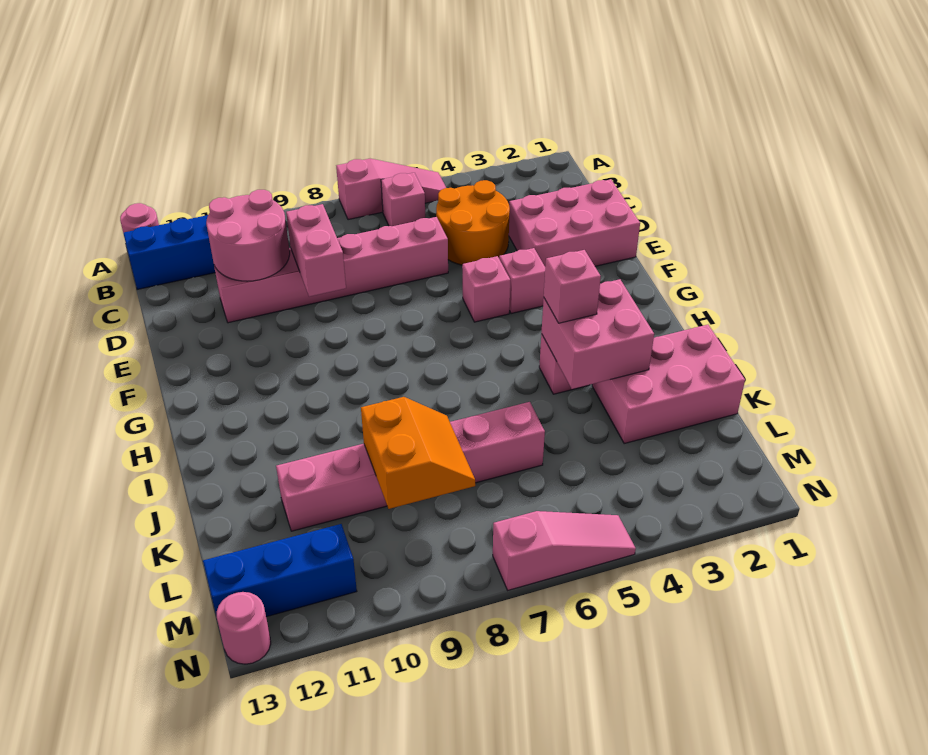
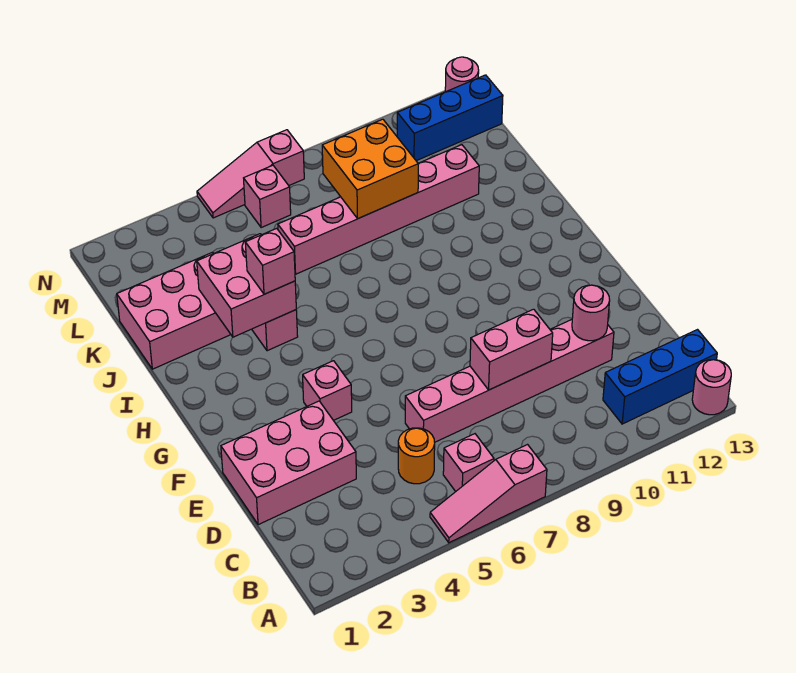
orange 2x2 round brick [436,180,510,265] -> orange 1x1 round brick [398,428,435,484]
pink 2x2 round brick [206,190,290,281] -> pink 1x1 round brick [572,285,610,341]
pink 1x2 brick [286,204,346,297] -> pink 1x2 brick turned to [470,309,553,390]
pink 1x1 brick [462,256,510,322] -> pink 1x1 brick moved to [244,165,291,228]
orange 2x2 slope [361,397,475,509] -> orange 2x2 brick [322,119,418,218]

